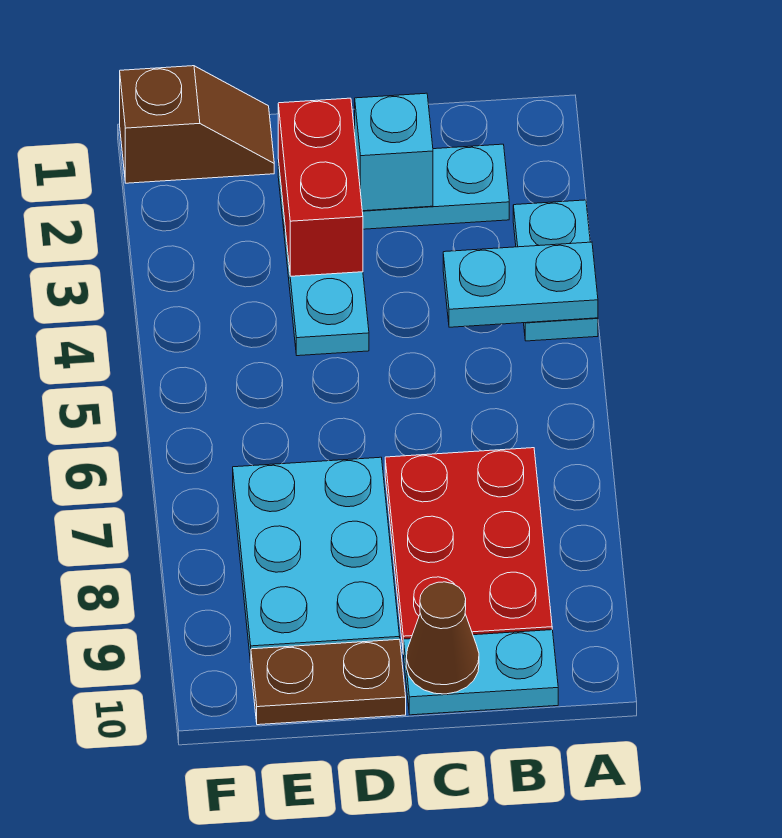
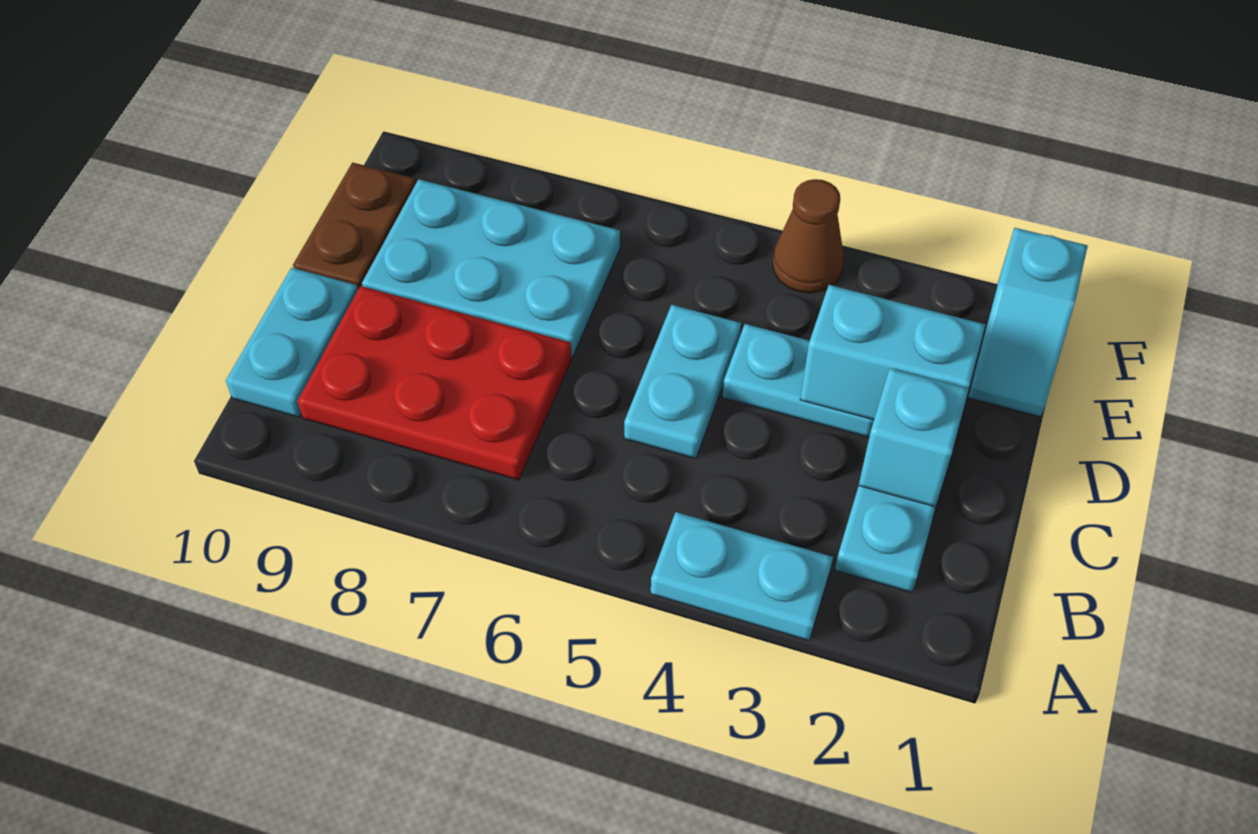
cyan 1x2 plate [443,242,598,327] -> cyan 1x2 plate moved to [624,305,741,459]
brown 1x1 cone [406,582,479,694] -> brown 1x1 cone moved to [773,179,844,293]
red 1x2 brick [278,98,363,276] -> cyan 1x2 brick [800,285,985,420]
brown 1x2 slope [120,66,274,183] -> cyan 1x2 slope [968,228,1088,417]

